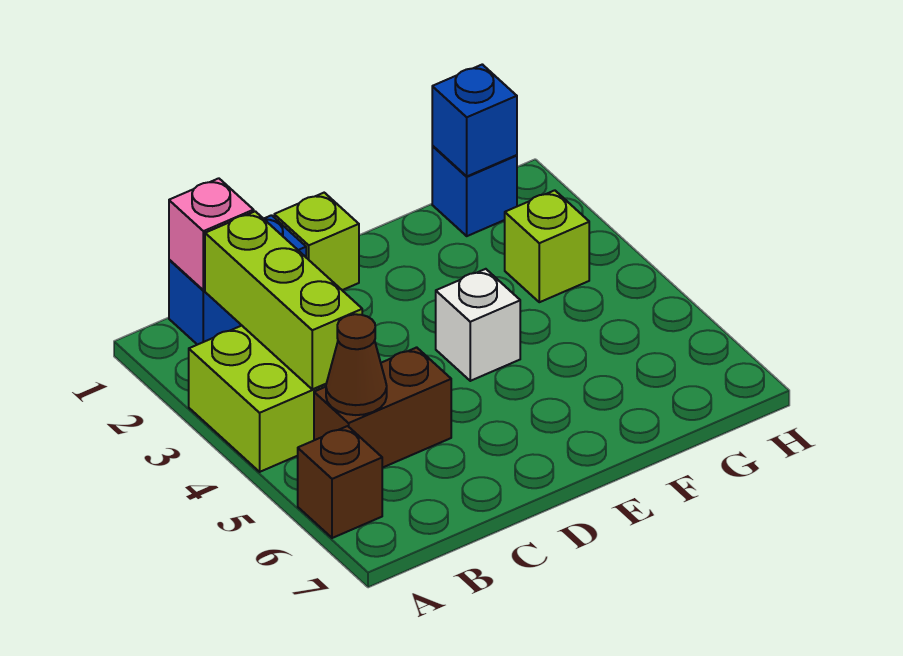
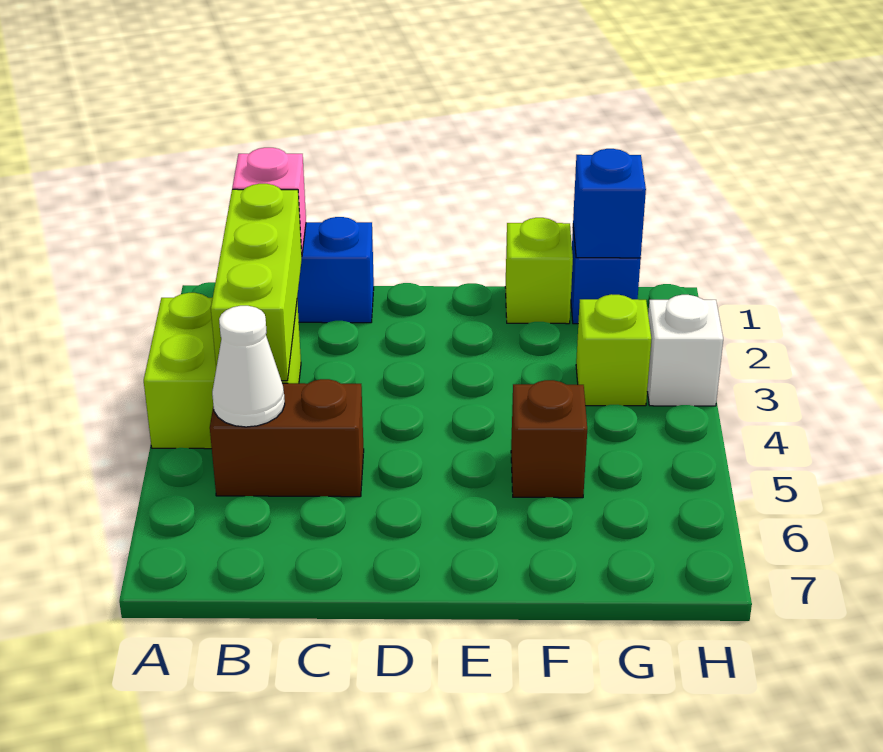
brown 1x1 brick [298,426,382,538] -> brown 1x1 brick moved to [511,380,587,498]
brown 1x1 cone [326,314,387,415] -> white 1x1 cone [212,306,285,427]
lime 1x1 brick [274,193,359,290] -> lime 1x1 brick moved to [505,218,573,324]
white 1x1 brick [436,269,520,381] -> white 1x1 brick moved to [647,295,723,406]

